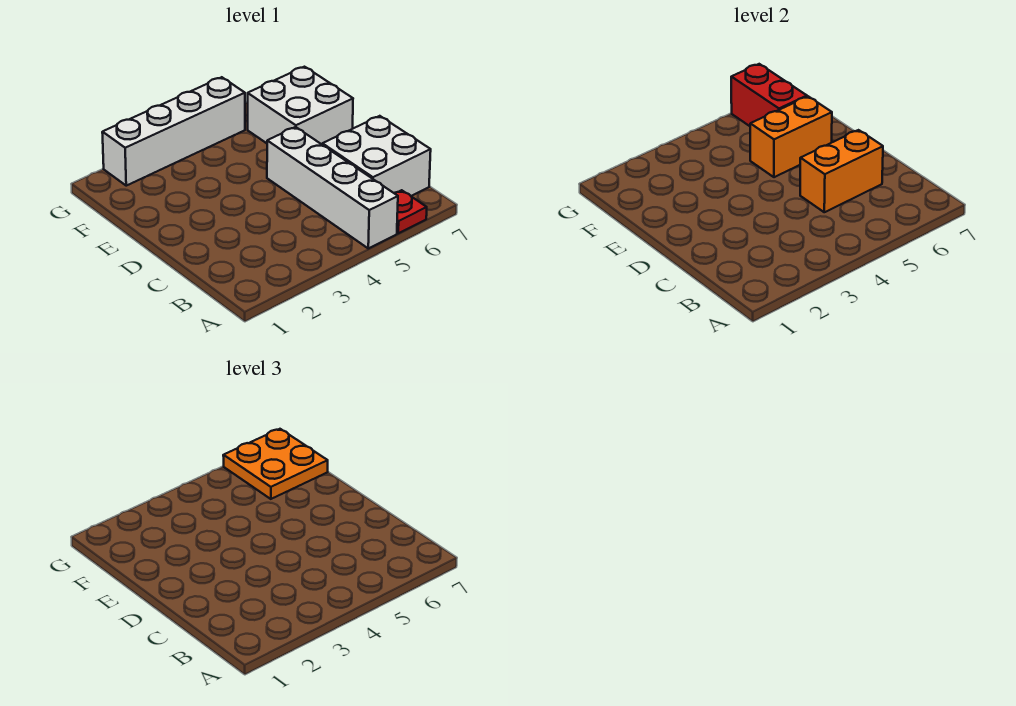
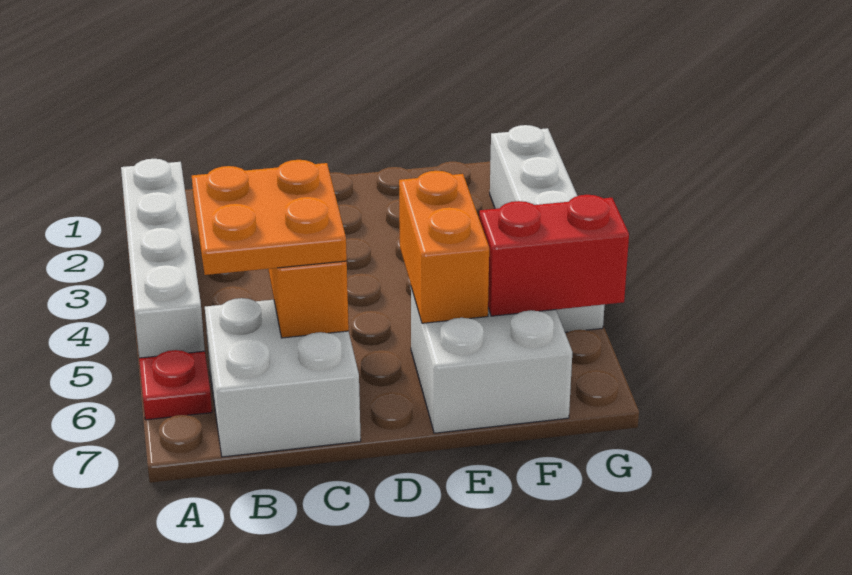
white 1x4 brick [267,127,398,248] -> white 1x4 brick turned to [121,159,205,358]
orange 2x2 plate [223,429,328,499] -> orange 2x2 plate moved to [192,160,347,275]

